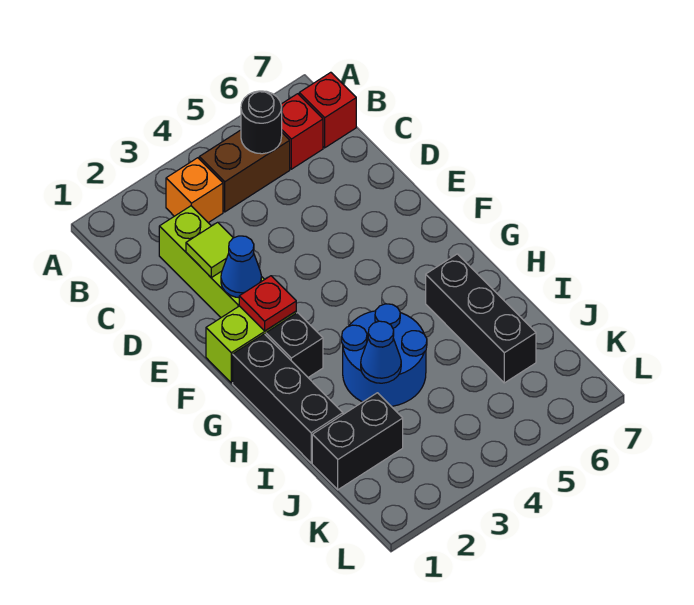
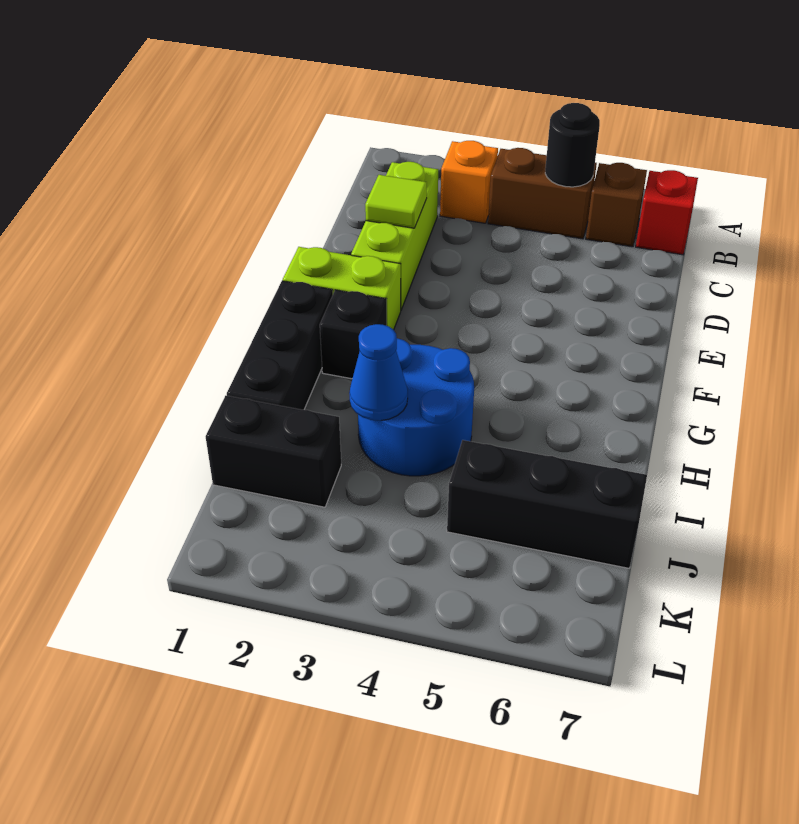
red 1x1 brick [281,94,323,169] -> brown 1x1 brick [586,163,647,247]
blue 1x1 cone [221,236,261,298] -> none
red 1x1 plate [239,276,296,331] -> none
black 1x3 brick [426,254,536,383] -> black 1x3 brick turned to [447,440,647,568]

